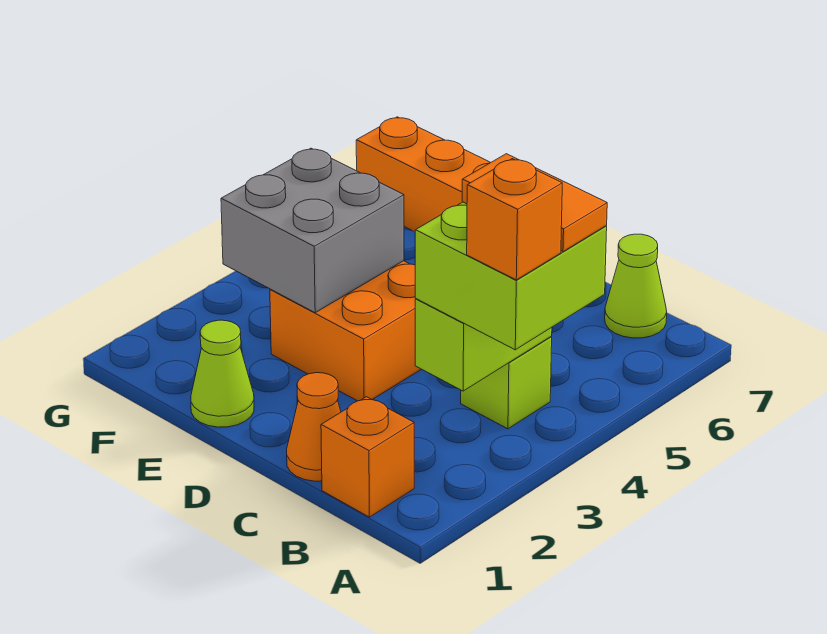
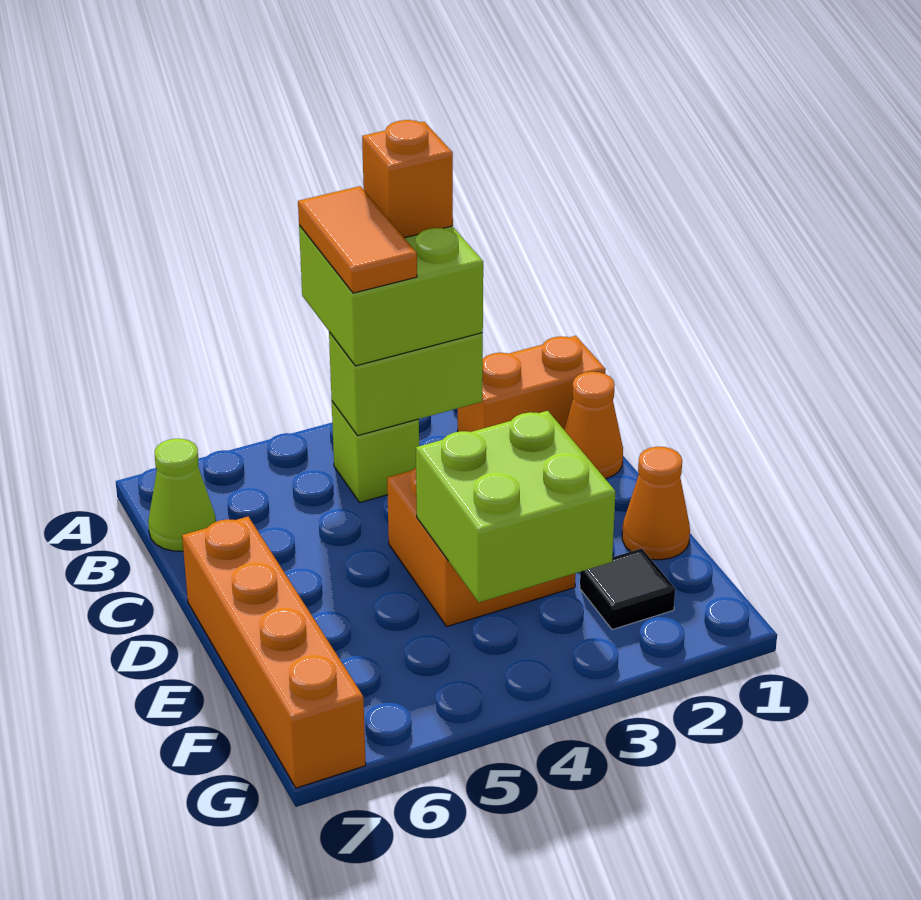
orange 1x1 brick [321,397,414,517] -> orange 1x2 brick [458,336,606,432]
lime 1x1 cone [191,320,254,427] -> orange 1x1 cone [622,447,690,560]
grey 2x2 brick [221,148,404,313] -> lime 2x2 brick [416,411,616,602]
none -> black 1x1 tile [580,548,675,630]

